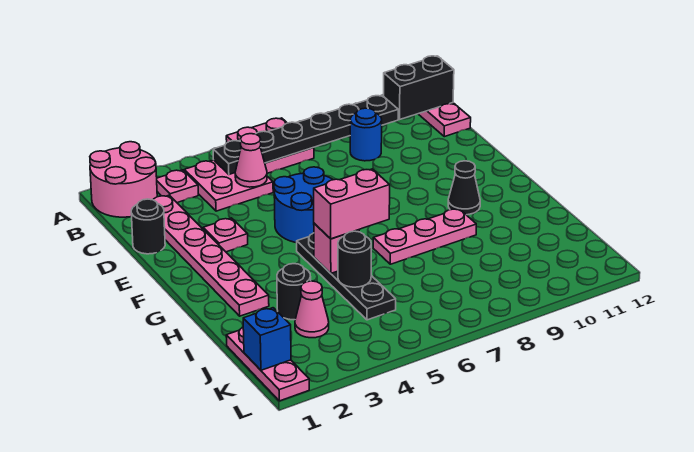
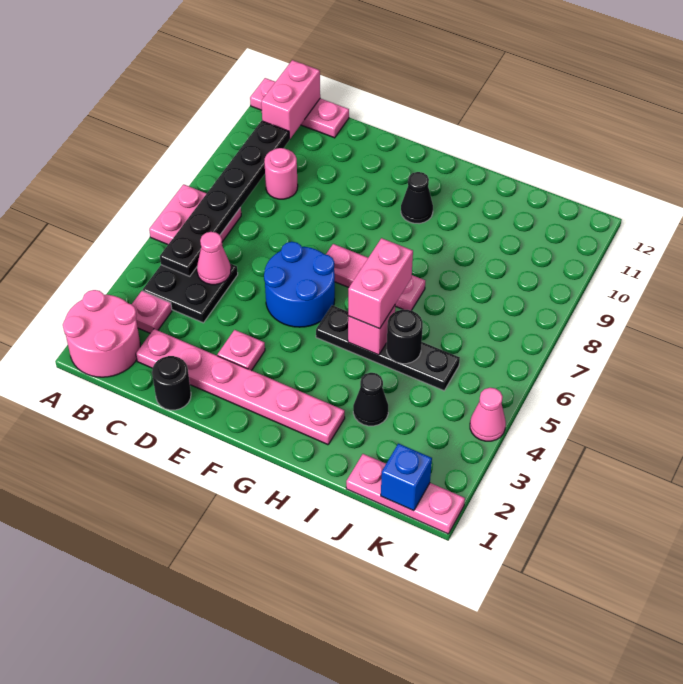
pink 2x2 plate [184,160,273,211] -> black 2x2 plate [143,264,238,323]
black 1x2 brick [384,56,454,119] -> pink 1x2 brick [261,60,320,139]
blue 1x1 round brick [350,108,382,161] -> pink 1x1 round brick [265,148,298,199]
pink 1x3 plate [373,209,476,264] -> pink 1x3 plate turned to [326,244,425,311]
black 1x1 round brick [277,264,311,320] -> black 1x1 cone [353,373,388,426]
pink 1x1 cone [295,281,329,338] -> pink 1x1 cone moved to [470,388,506,441]

